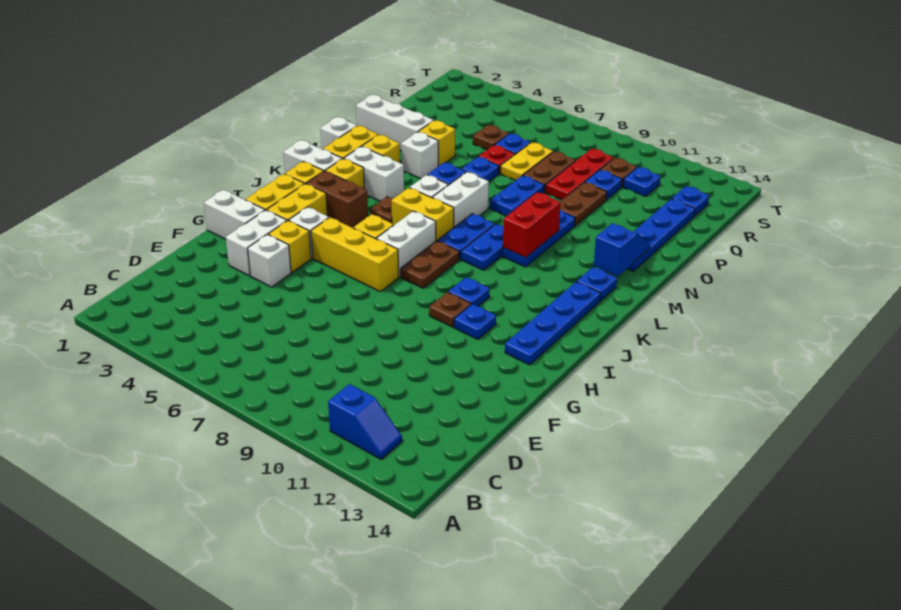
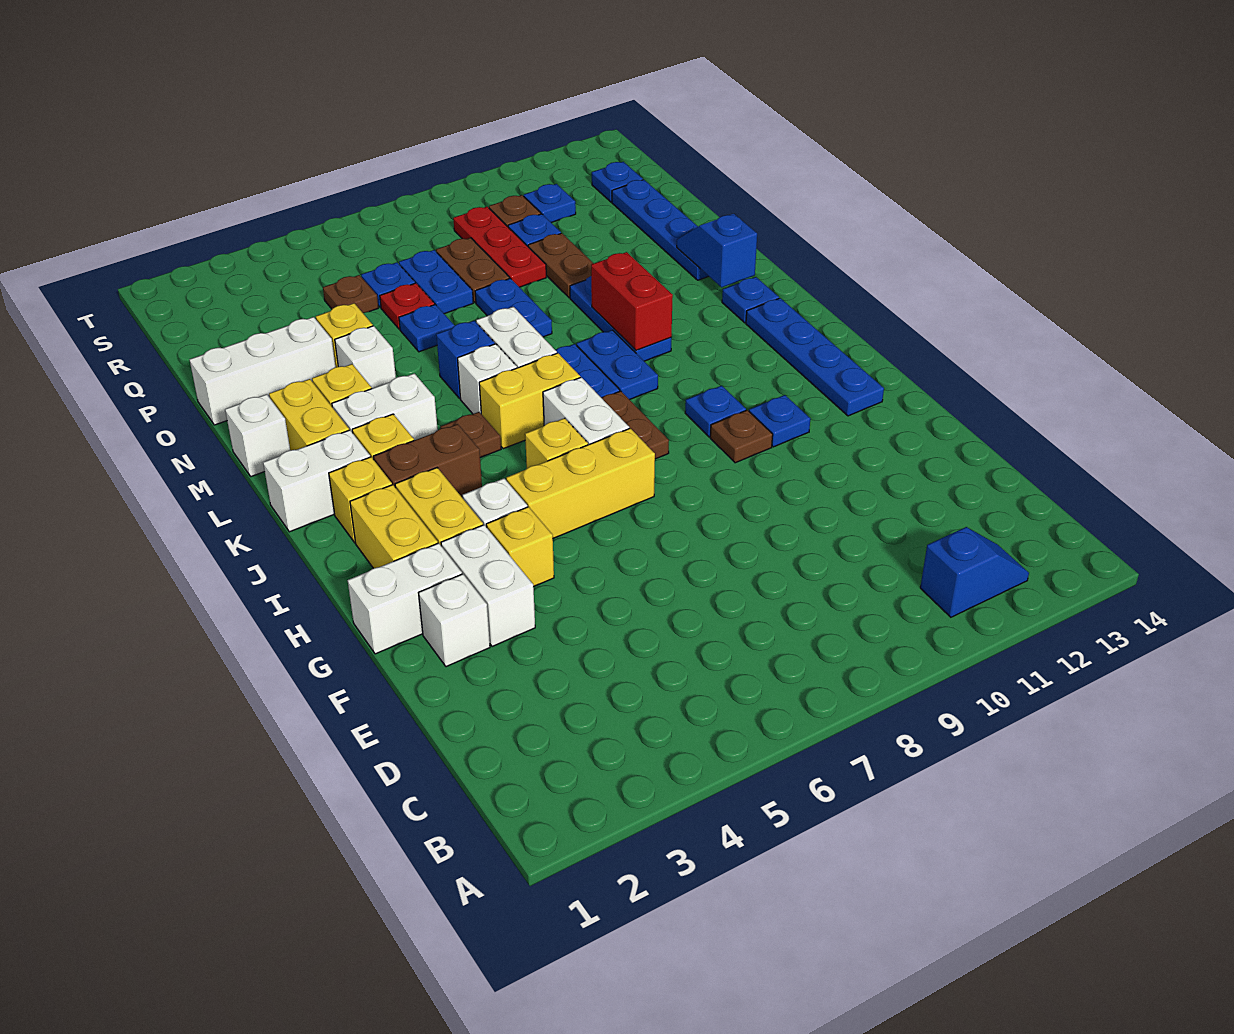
white 1x1 brick [248,234,291,287] -> white 1x1 brick moved to [419,574,490,667]
yellow 1x2 plate [501,142,553,181] -> blue 1x2 plate [399,250,473,314]

